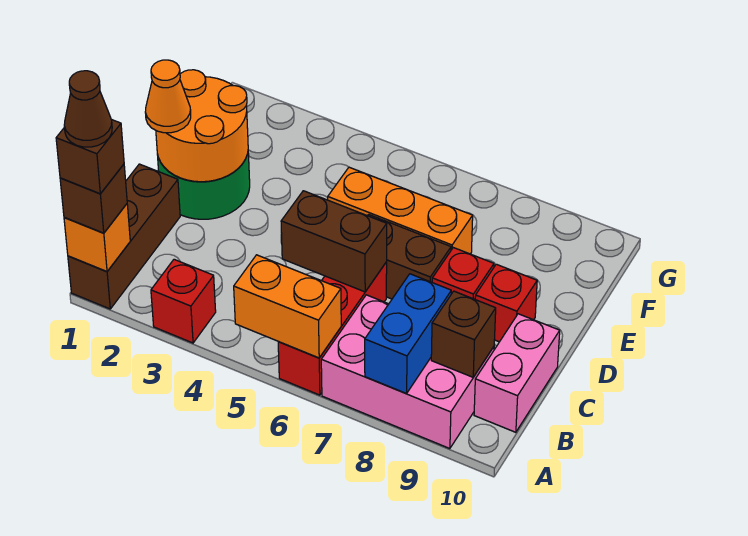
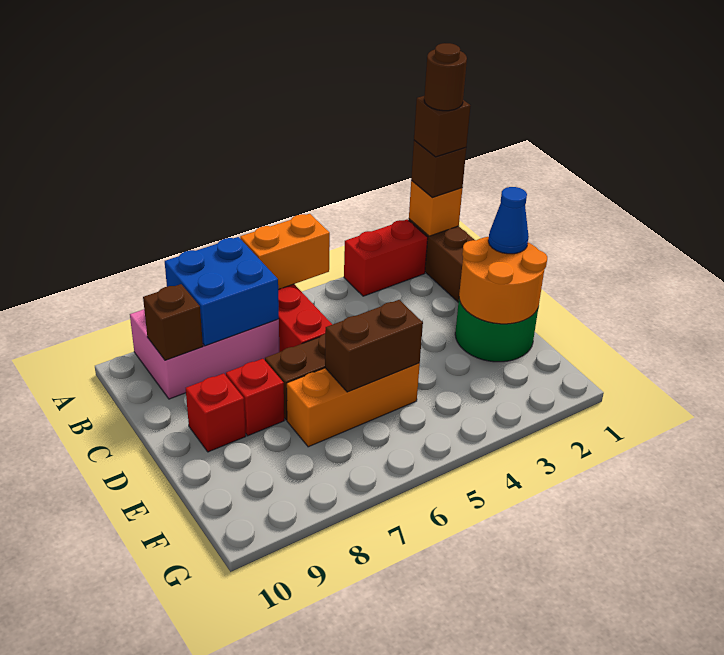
brown 1x1 cone [64,71,112,147] -> brown 1x1 round brick [424,43,467,111]
red 1x1 brick [151,259,216,343] -> red 1x2 brick [344,220,428,296]
blue 1x2 brick [365,274,451,393] -> blue 2x2 brick [165,237,279,346]
pink 1x2 brick [474,314,560,432] -> none
brown 1x2 brick [281,191,387,292] -> brown 1x2 brick moved to [325,300,423,392]
orange 1x1 cone [145,60,191,133] -> blue 1x1 cone [488,187,529,254]

